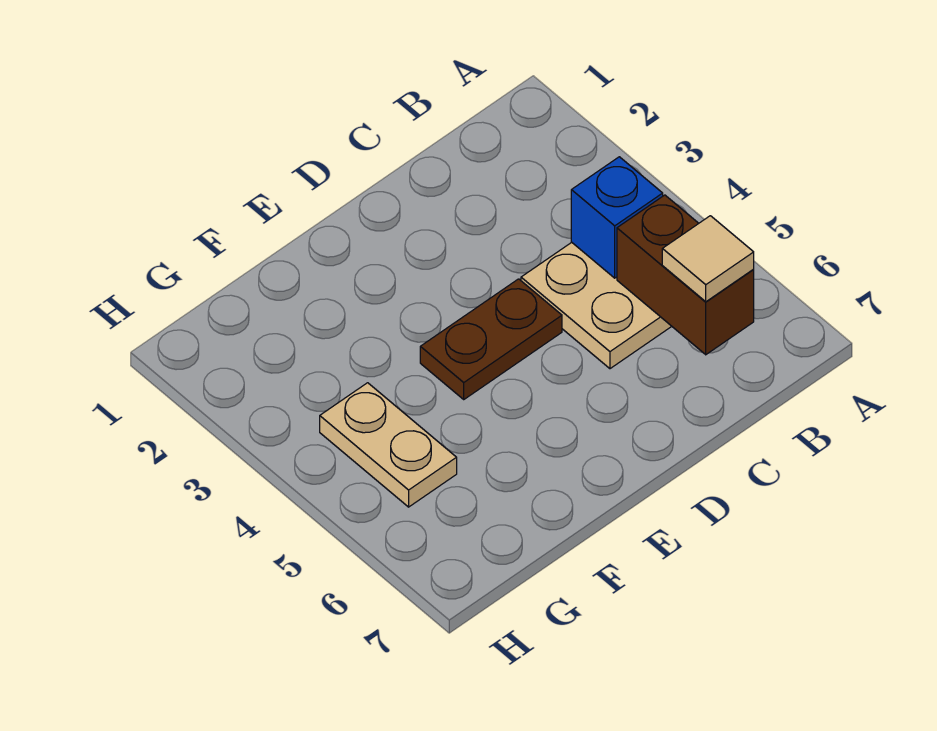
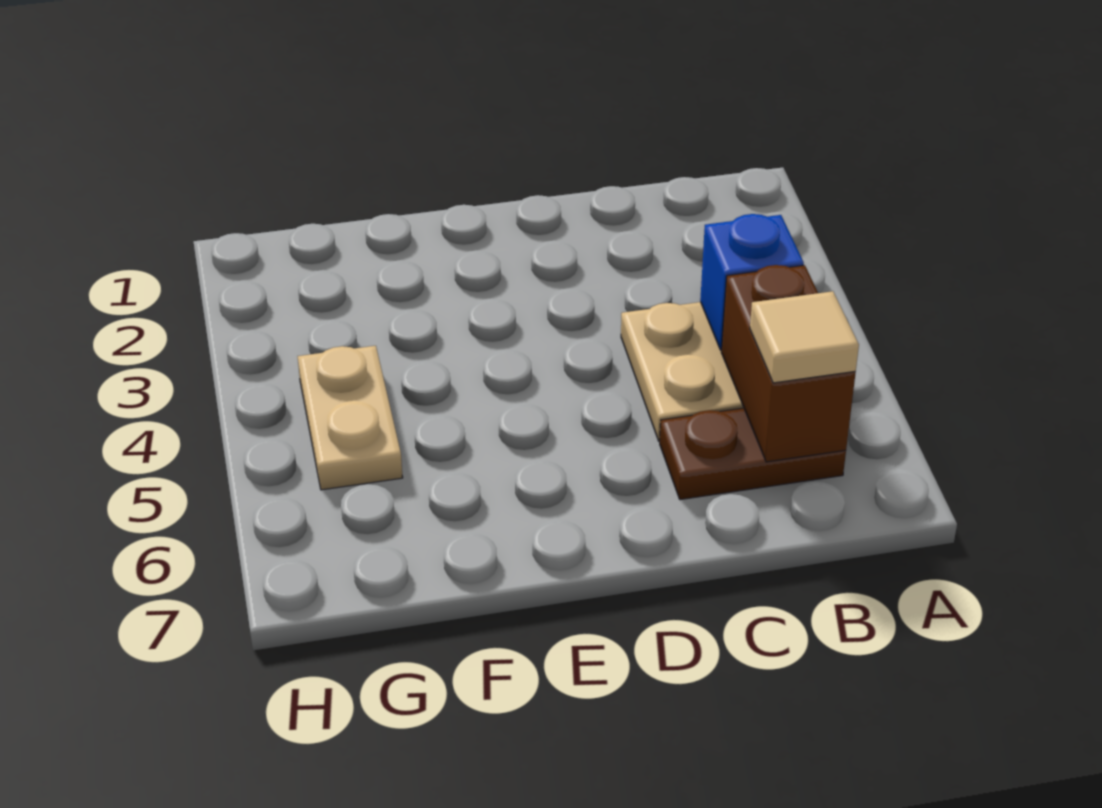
brown 1x2 plate [420,279,562,399] -> brown 1x2 plate moved to [660,408,846,500]

